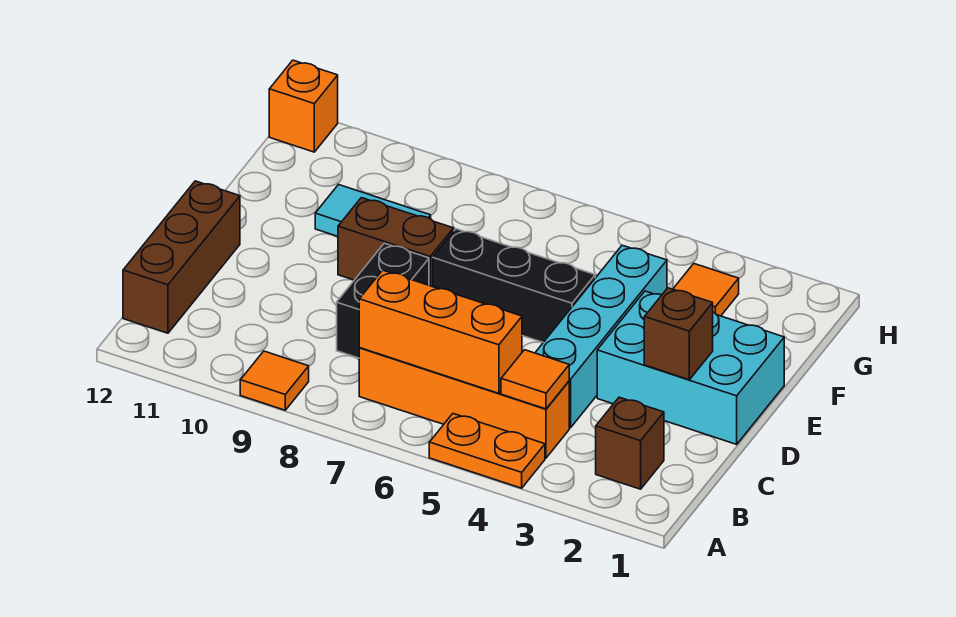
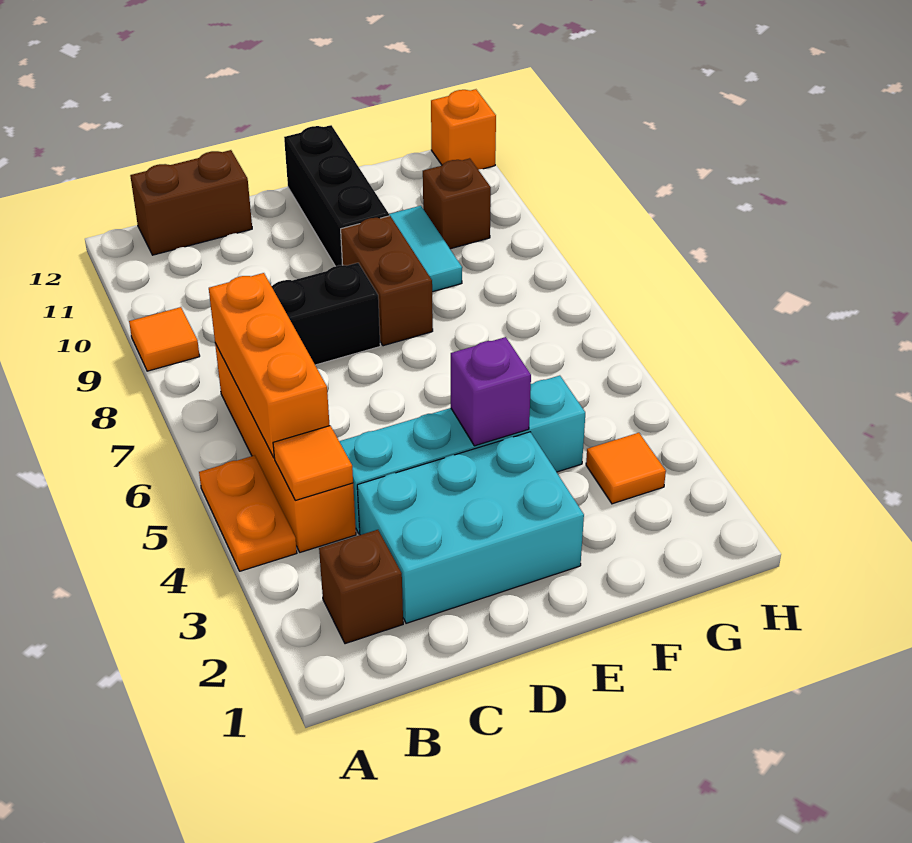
brown 1x3 brick [123,181,240,333] -> brown 1x2 brick [130,150,252,255]
cyan 2x3 brick [597,291,784,444] -> cyan 2x3 brick turned to [357,432,584,623]
brown 1x1 brick [644,288,713,380] -> brown 1x1 brick moved to [423,158,491,249]
none -> purple 1x1 brick [451,337,531,446]
black 1x3 brick [433,229,595,342] -> black 1x3 brick moved to [284,125,389,266]

